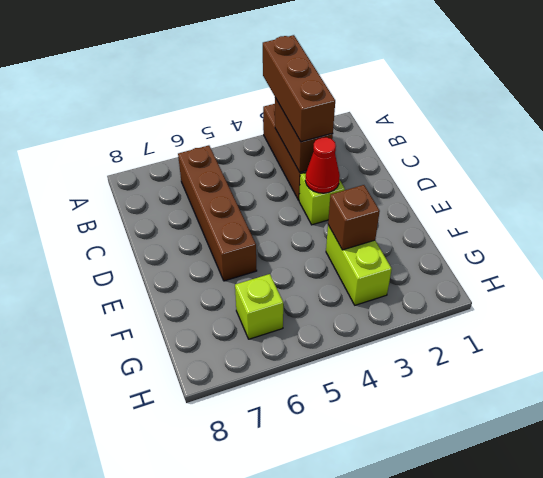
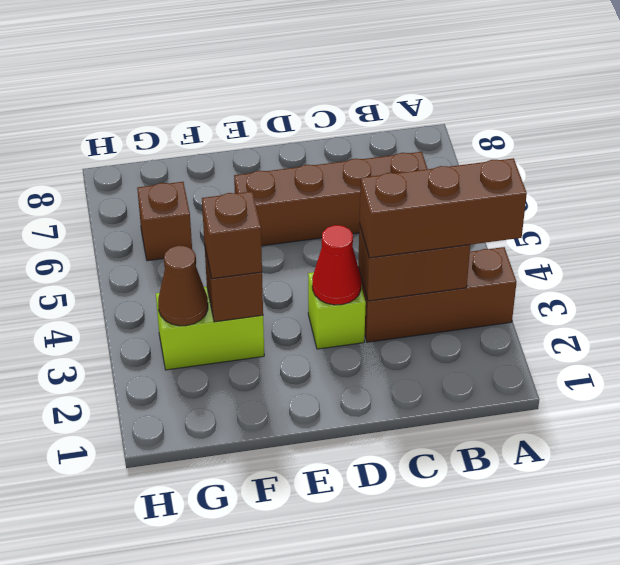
none -> brown 1x1 brick [202,192,262,279]
none -> brown 1x1 cone [158,246,208,326]
lime 1x1 brick [235,274,283,339] -> brown 1x1 brick [137,182,192,261]

